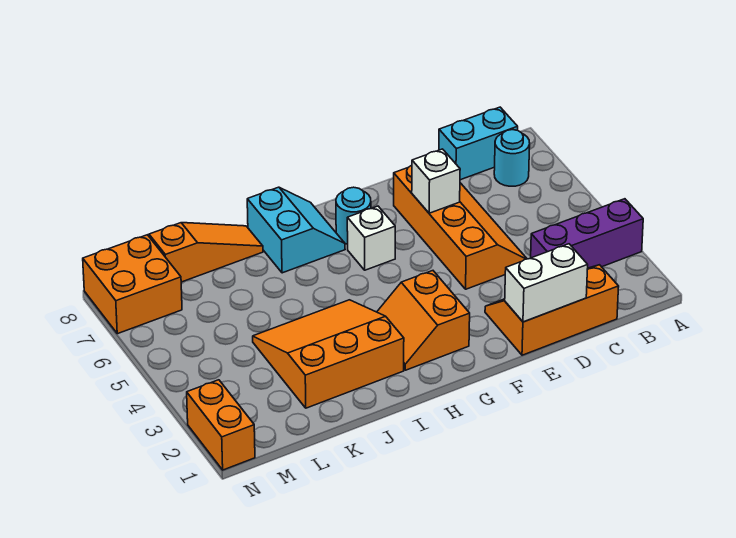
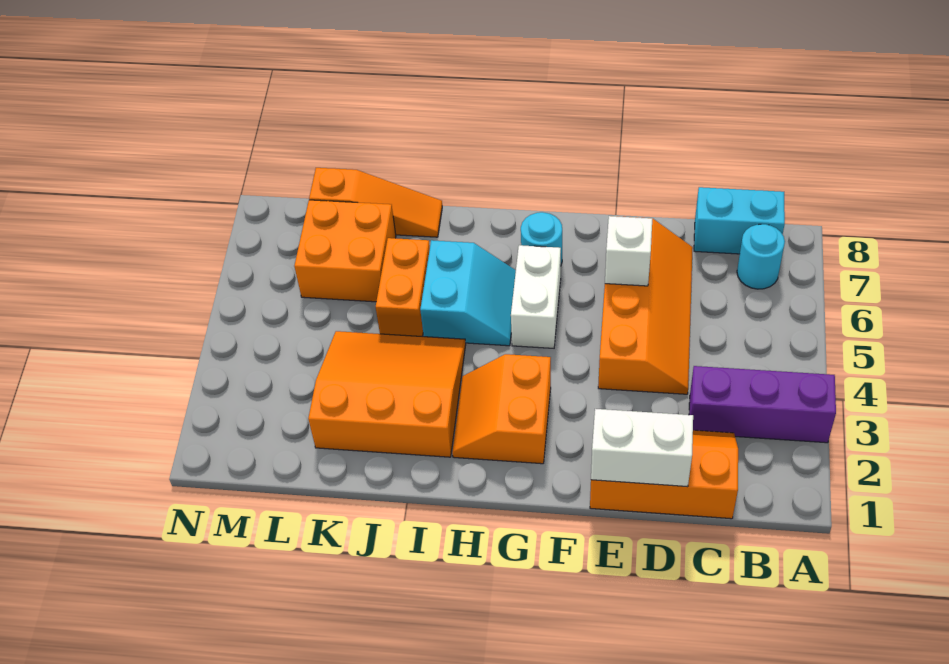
white 1x1 brick [347,206,395,270] -> white 1x2 brick [511,245,561,348]
cyan 2x2 slope [247,187,345,273] -> cyan 2x2 slope moved to [420,240,516,346]
orange 2x2 brick [83,235,182,334] -> orange 2x2 brick moved to [294,200,396,302]
orange 1x2 brick [187,380,255,470] -> orange 1x2 brick moved to [376,238,430,337]

